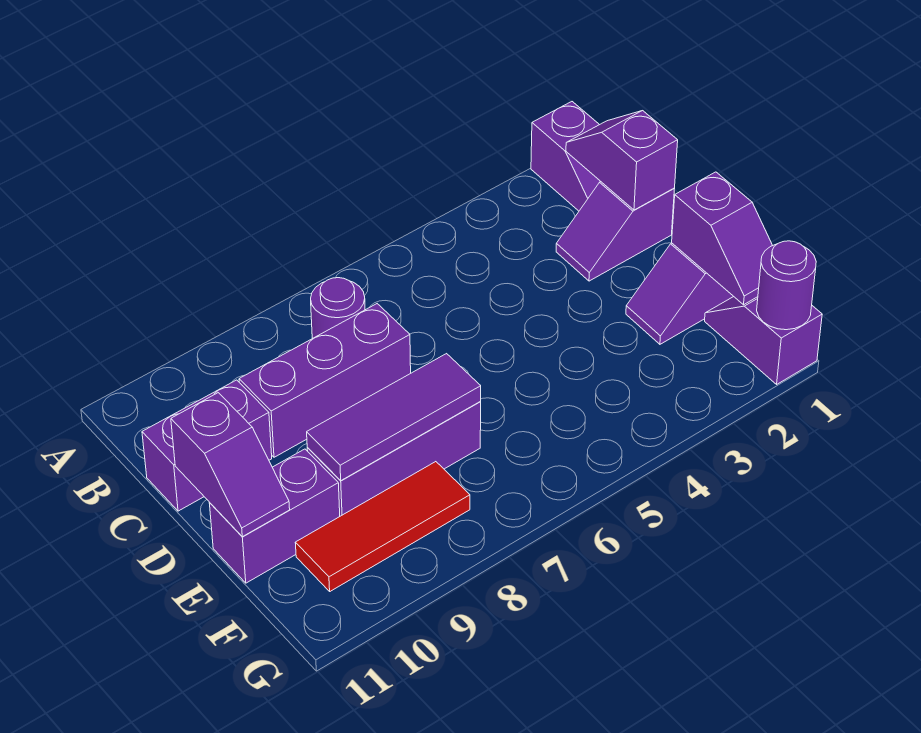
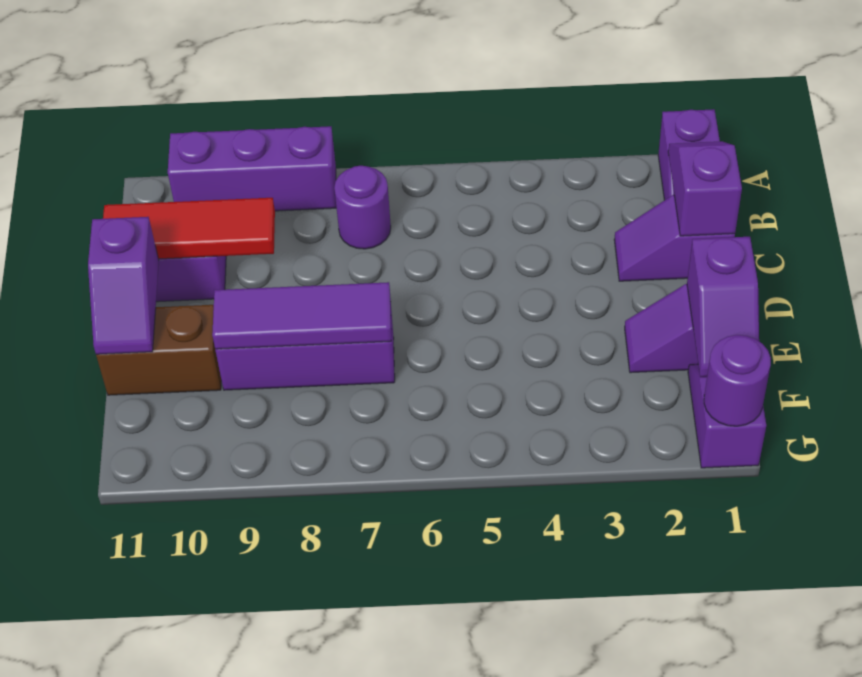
purple 1x3 brick [239,304,411,457] -> purple 1x3 brick moved to [168,126,336,211]
purple 1x2 brick [209,449,340,583] -> brown 1x2 brick [96,305,221,395]
red 1x3 tile [295,462,470,591] -> red 1x3 tile moved to [103,198,275,259]

